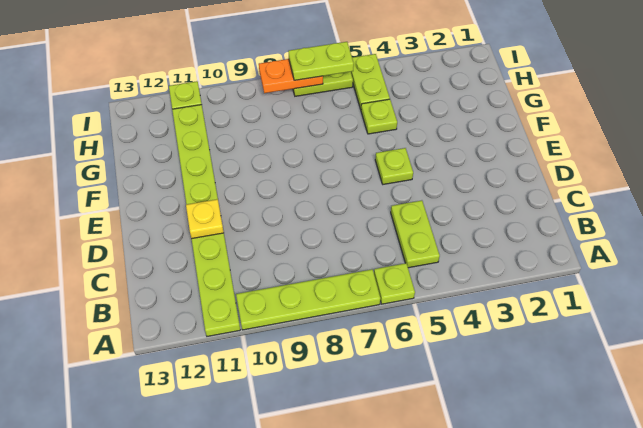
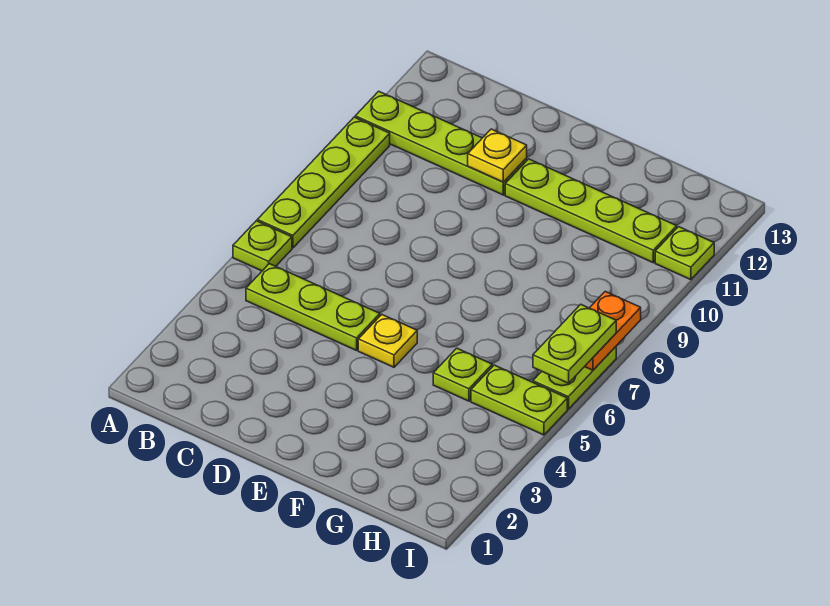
lime 1x2 plate [391,200,440,268] -> lime 1x3 plate [246,264,380,350]
lime 1x1 plate [375,148,413,184] -> yellow 1x1 plate [358,315,417,367]

